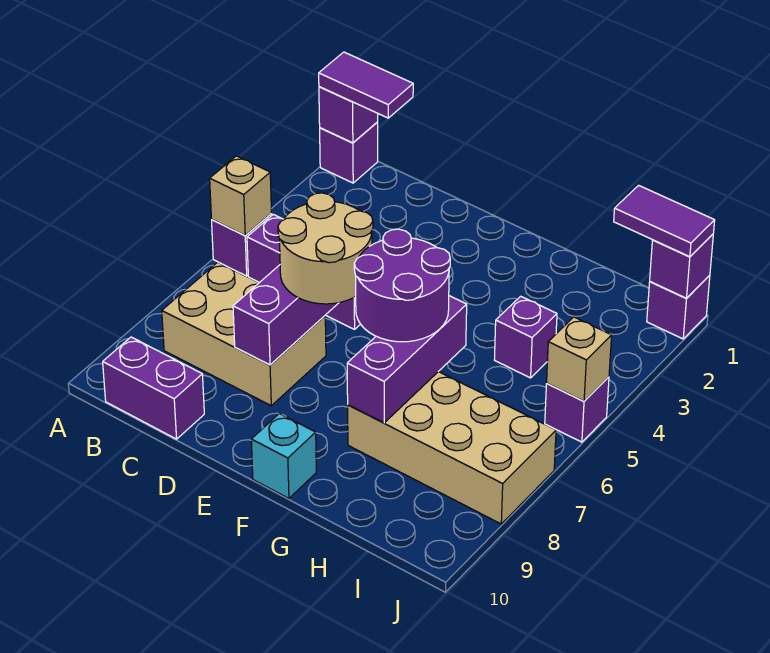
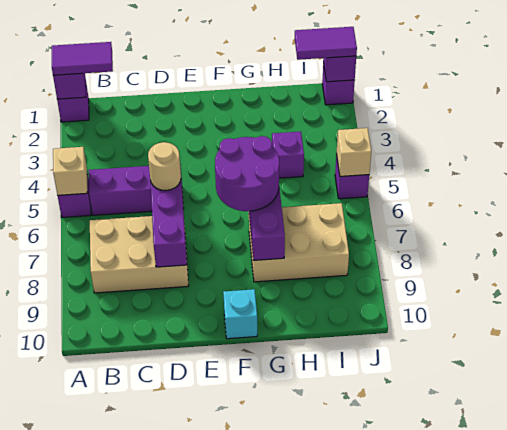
purple 1x2 brick [103,337,204,439] -> none
tan 2x2 round brick [278,193,373,304] -> tan 1x1 round brick [148,142,181,191]
tan 2x4 brick [348,372,556,524] -> tan 2x3 brick [249,203,349,282]

